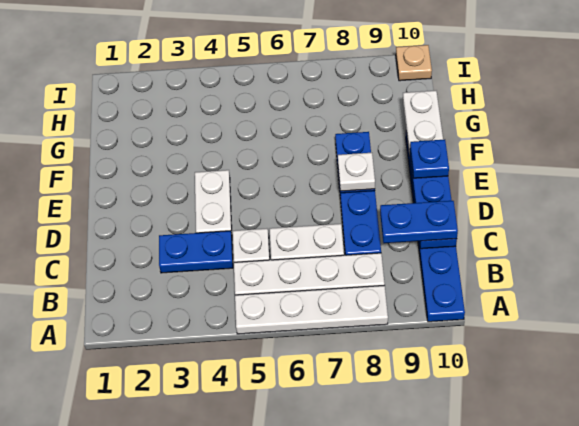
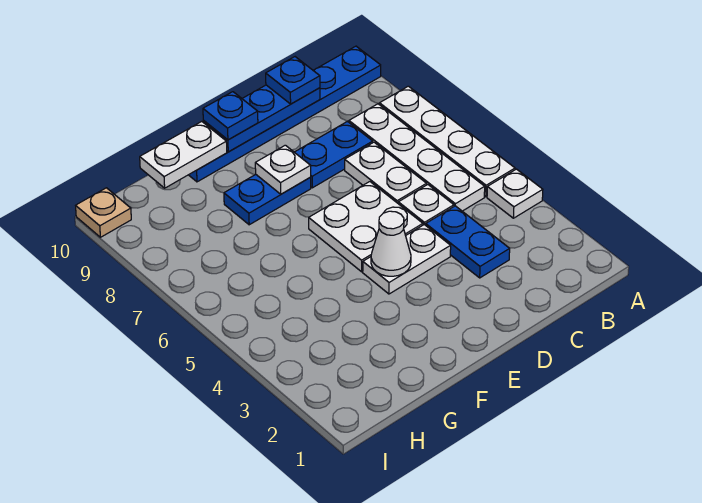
none -> white 1x1 plate [487,169,543,218]
blue 1x2 plate [380,201,458,243] -> blue 1x1 plate [266,57,320,104]
none -> white 2x2 plate [309,182,423,272]
none -> white 1x1 cone [371,211,411,276]

